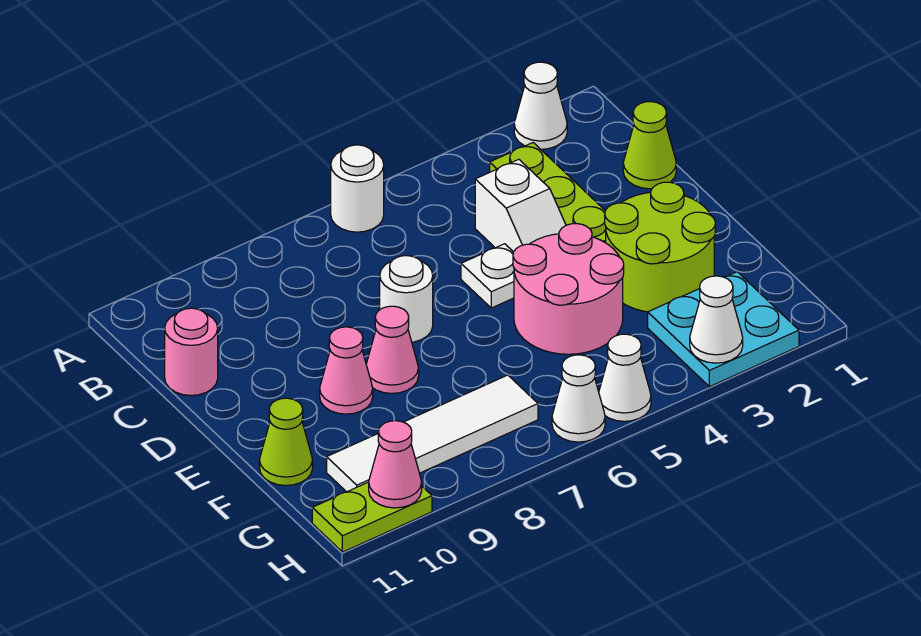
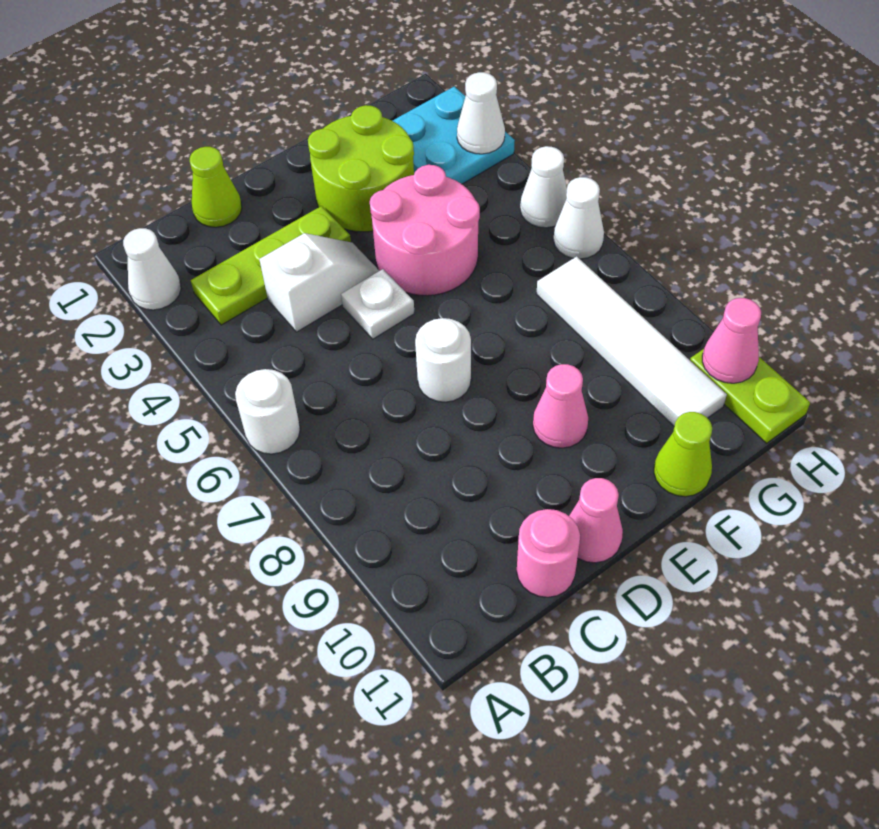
pink 1x1 cone [366,306,419,393] -> pink 1x1 cone moved to [569,478,623,563]

